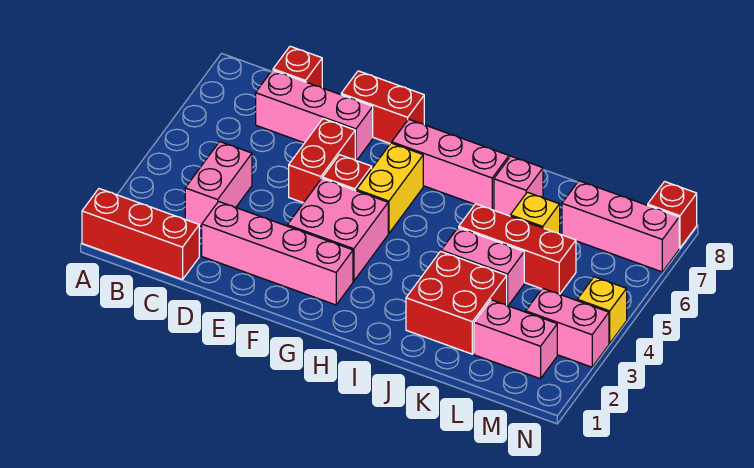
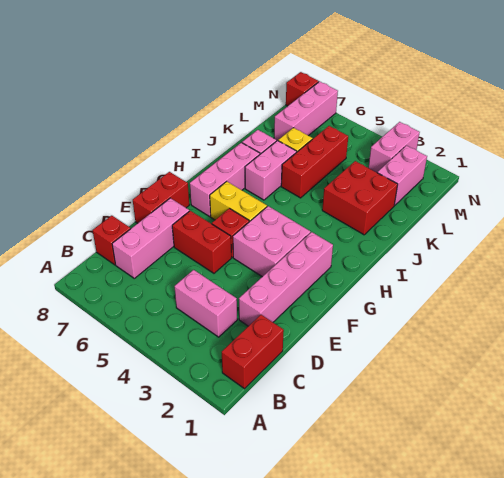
red 1x3 brick [82,189,199,280] -> red 1x2 brick [222,315,284,389]
pink 1x2 brick [441,228,524,306] -> pink 1x2 brick moved to [245,141,297,200]
yellow 1x1 brick [577,277,627,343] -> none

